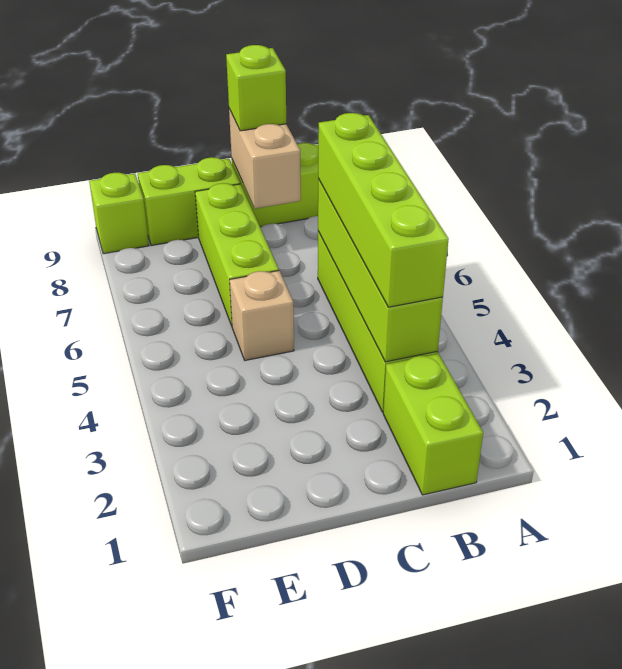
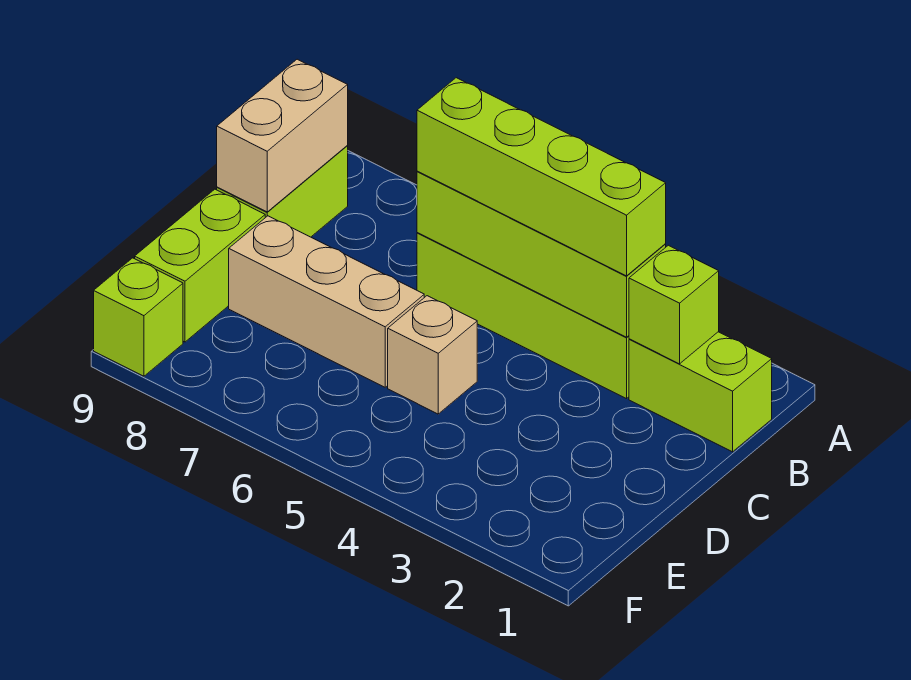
tan 1x2 brick [229,109,301,209] -> tan 1x2 brick turned to [217,59,348,212]
lime 1x1 brick [226,45,286,131] -> lime 1x1 brick moved to [629,245,719,364]
lime 1x3 brick [195,183,279,326] -> tan 1x3 brick [229,216,424,387]

